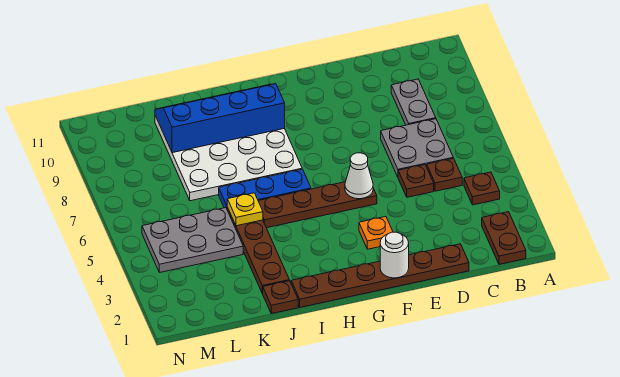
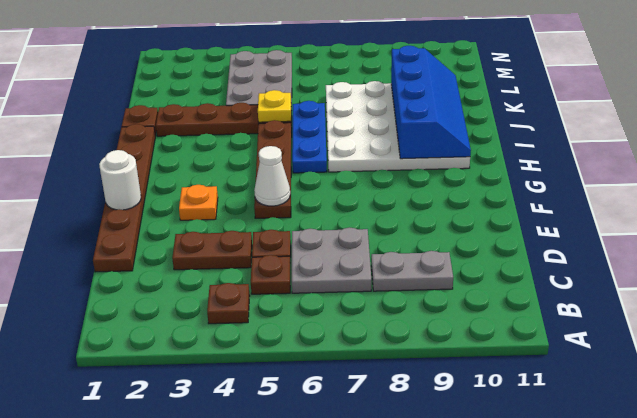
brown 1x2 plate [482,212,526,264] -> brown 1x2 plate moved to [172,231,252,270]

